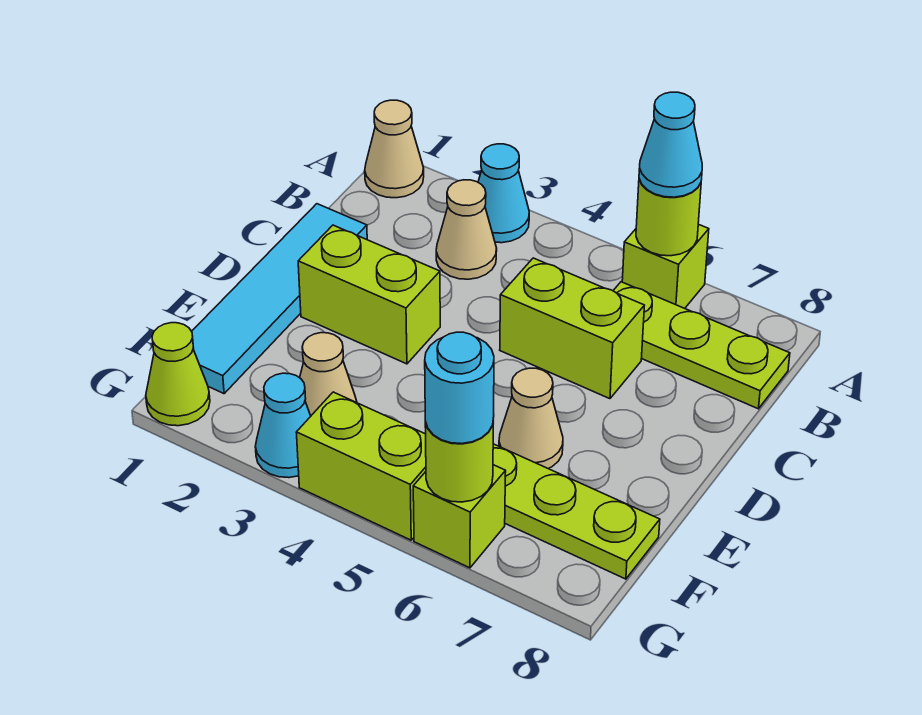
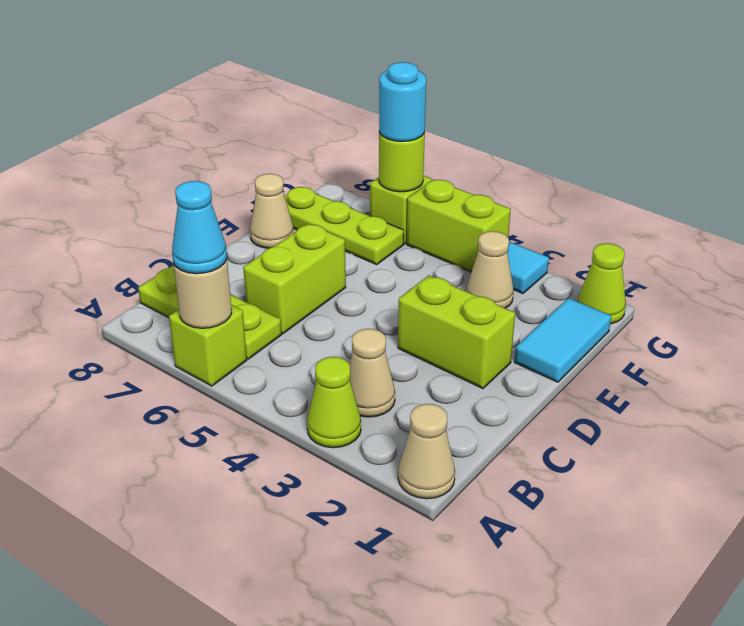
cyan 1x1 cone [478,144,529,243] -> lime 1x1 cone [307,357,361,448]
lime 1x1 round brick [636,179,701,256] -> tan 1x1 round brick [173,260,232,328]
cyan 1x4 tile [192,204,367,394] -> cyan 1x2 tile [514,298,611,382]
lime 1x2 brick [500,258,644,399] -> lime 1x2 brick turned to [243,224,346,333]
tan 1x1 cone [499,368,563,469] -> tan 1x1 cone moved to [250,174,294,248]
cyan 1x1 cone [255,373,311,478] -> cyan 1x1 tile [507,242,549,293]

